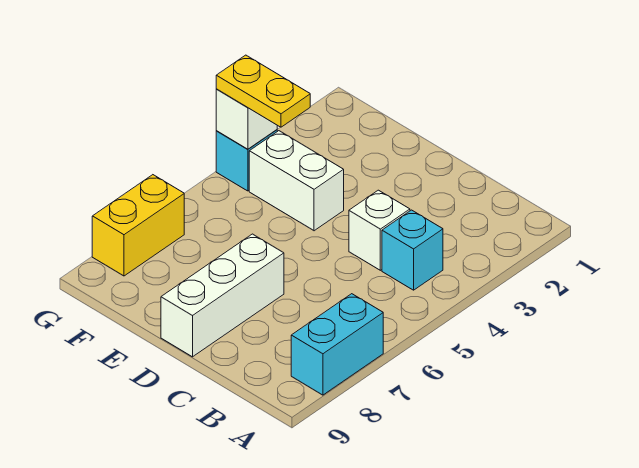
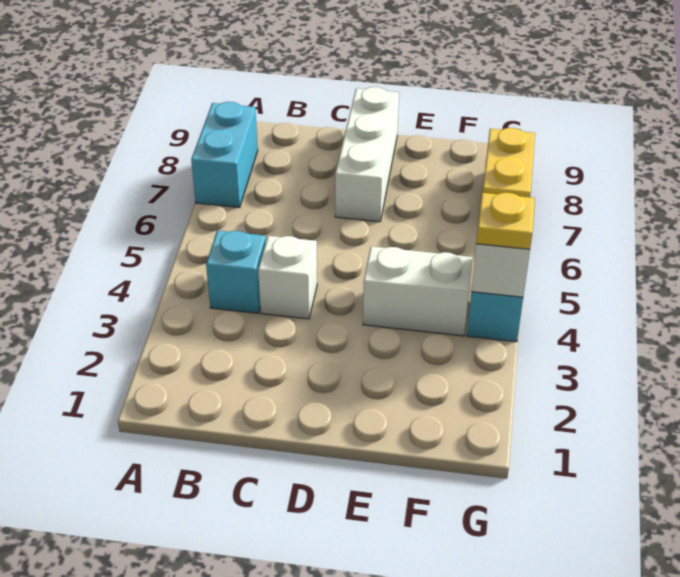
yellow 1x2 plate [216,55,310,127] -> yellow 1x1 plate [476,193,535,249]

